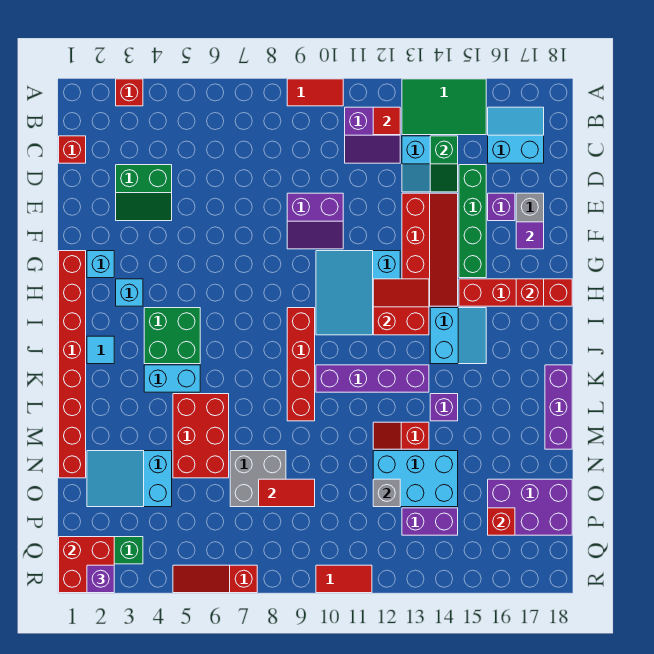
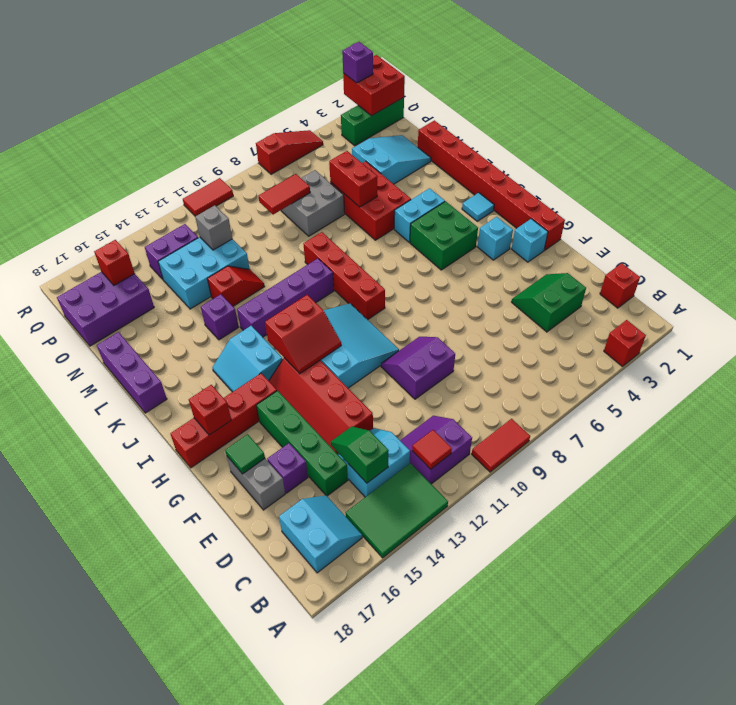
cyan 2x2 slope [488,107,544,163] -> cyan 2x2 slope turned to [279,495,362,573]
purple 1x1 tile [516,222,544,249] -> green 1x1 tile [225,434,265,474]
none -> red 1x2 brick [329,151,377,207]

